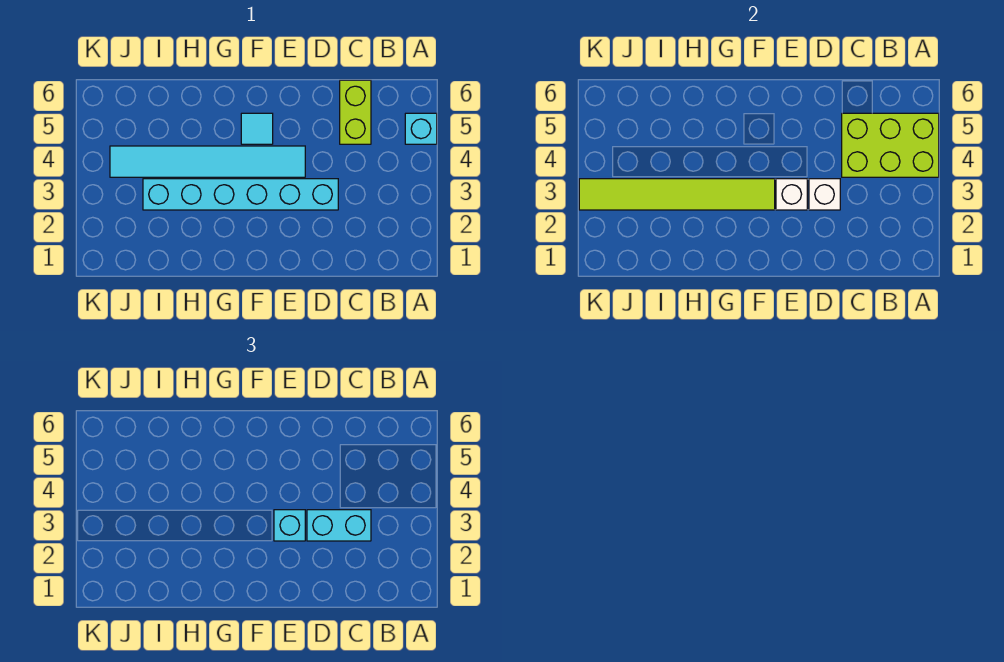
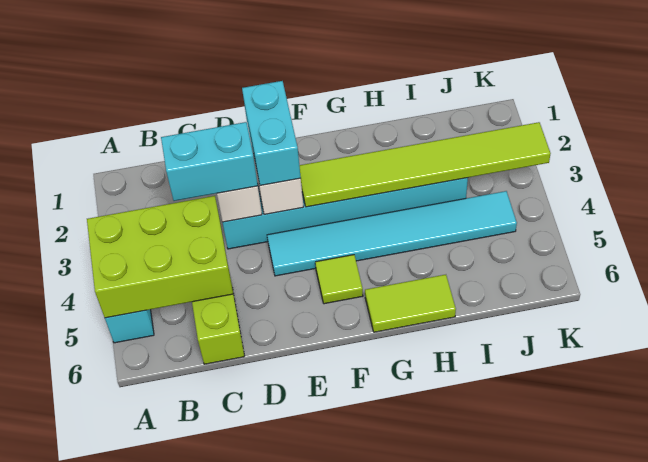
cyan 1x1 brick [274,510,305,541] -> cyan 1x2 brick [242,81,301,186]
cyan 1x1 tile [241,113,273,144] -> lime 1x1 tile [315,255,363,304]
none -> lime 1x2 tile [365,275,456,332]

